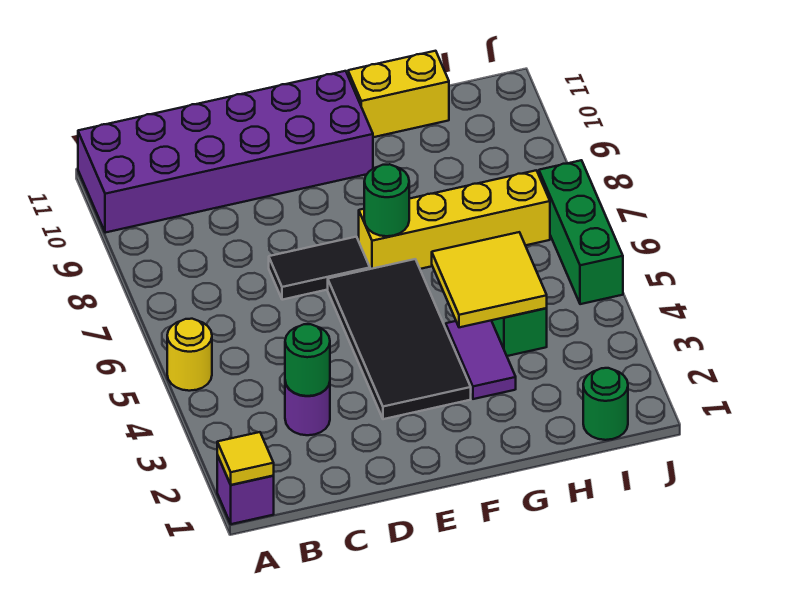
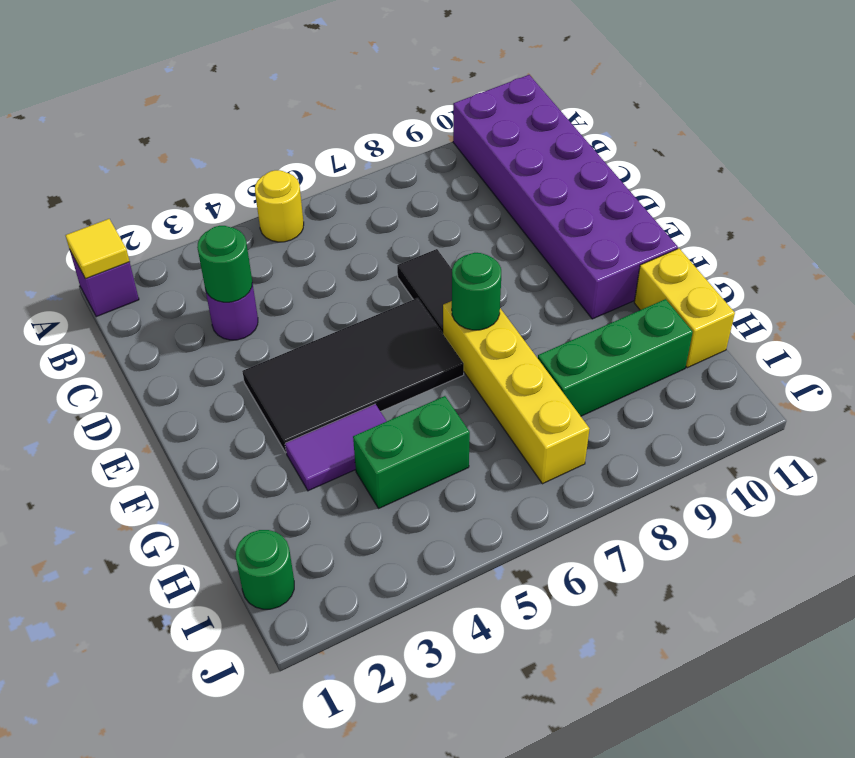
yellow 2x2 tile [432,232,547,327] -> none
green 1x3 brick [539,160,623,304] -> green 1x3 brick moved to [538,299,693,416]

